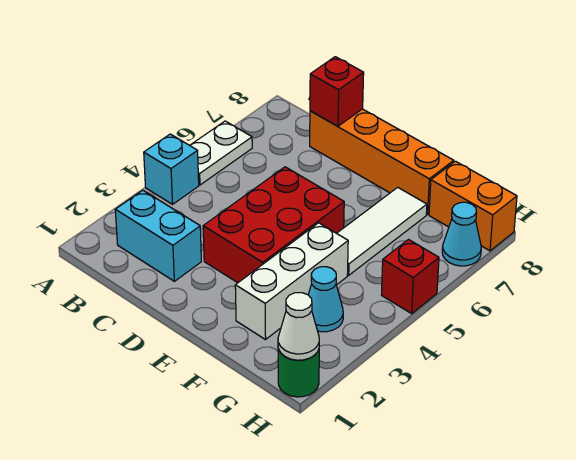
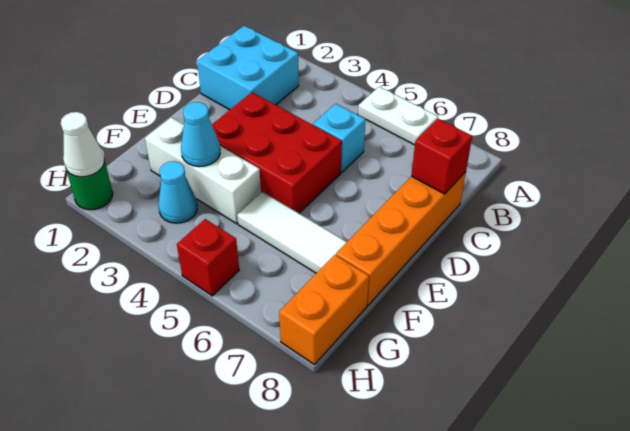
cyan 1x1 brick [144,134,199,204] -> cyan 1x1 brick moved to [313,104,366,172]
cyan 1x2 brick [115,190,201,281] -> cyan 2x2 brick [197,26,299,110]
cyan 1x1 cone [442,202,481,266] -> cyan 1x1 cone moved to [181,102,220,167]

